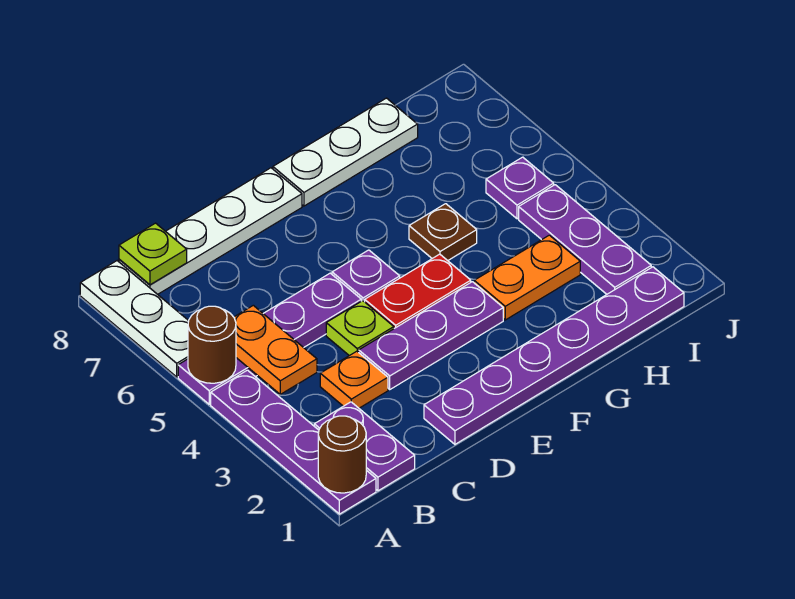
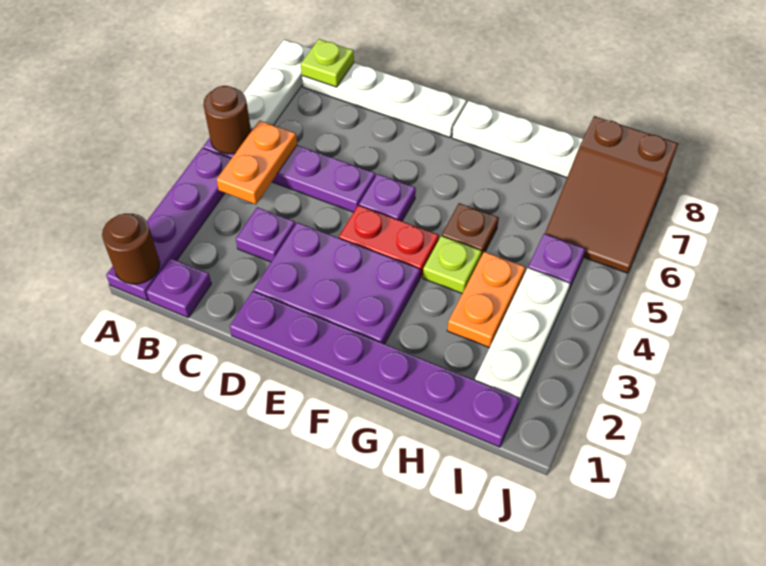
purple 1x2 plate [314,402,415,491] -> purple 1x1 plate [146,258,211,318]
orange 1x1 plate [320,351,388,408] -> purple 1x1 plate [236,207,295,262]
purple 1x3 plate [359,282,503,389] -> purple 2x3 plate [254,223,420,344]
lime 1x1 plate [326,301,394,356] -> lime 1x1 plate moved to [423,236,482,293]
orange 1x2 plate [474,235,580,320] -> orange 1x2 plate turned to [447,252,525,348]
purple 1x3 plate [519,185,651,294] -> white 1x3 plate [475,268,570,405]
none -> brown 2x3 slope [545,116,678,273]

